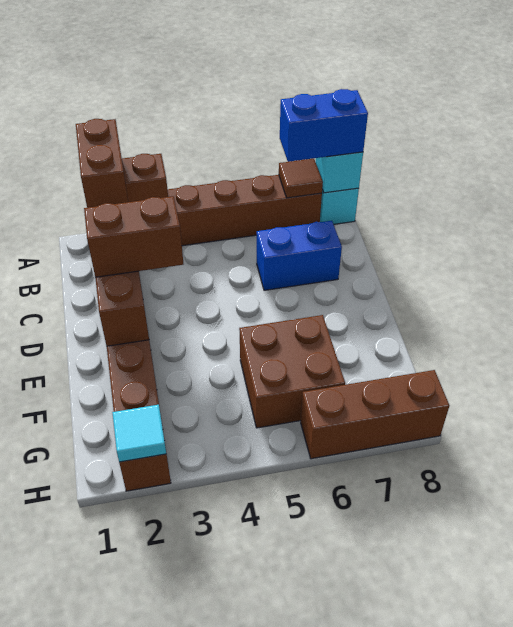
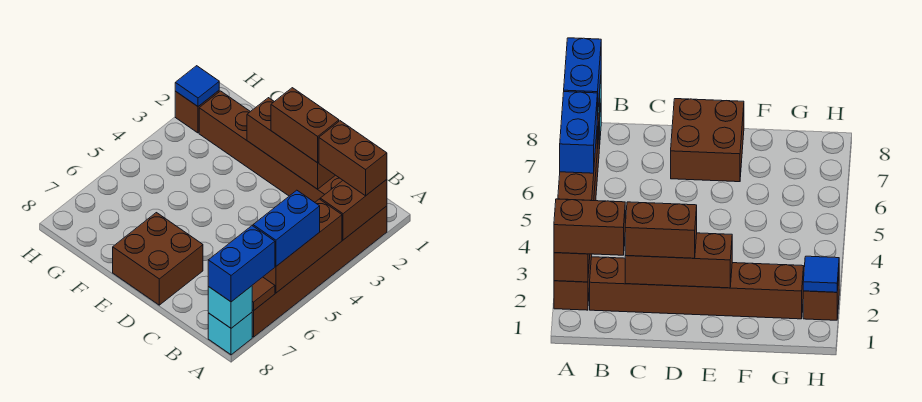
blue 1x2 brick [257,221,342,290] -> blue 1x2 brick moved to [253,190,320,266]
brown 1x2 brick [84,196,183,277] -> brown 1x2 brick turned to [271,88,339,163]
brown 2x2 brick [239,315,345,428] -> brown 2x2 brick moved to [113,213,203,305]
cyan 1x1 tile [112,405,166,462] -> blue 1x1 tile [175,66,219,106]
brown 1x3 brick [301,370,449,459] -> brown 1x3 brick moved to [263,199,342,293]

